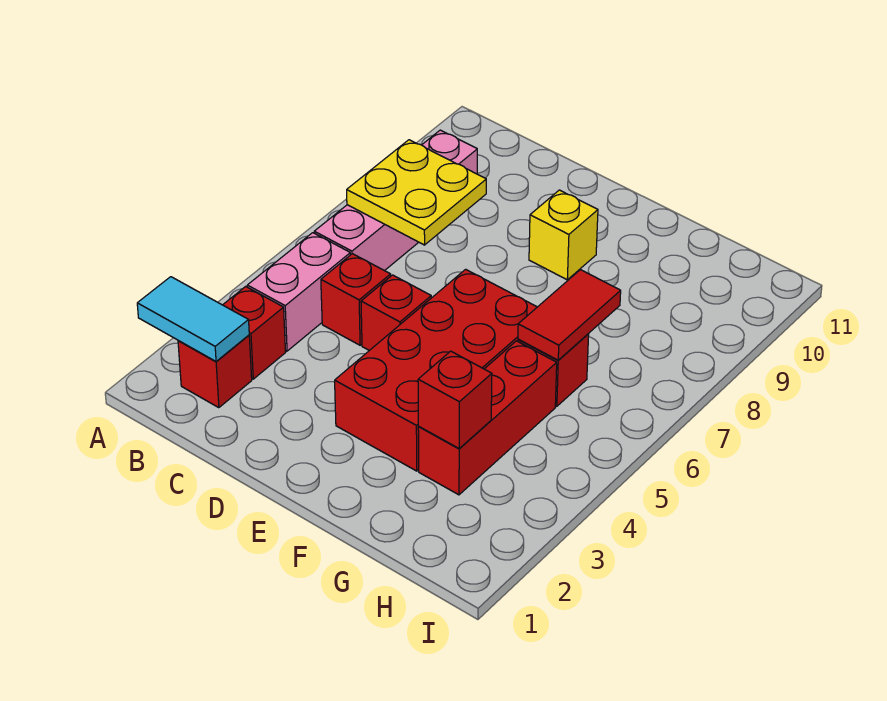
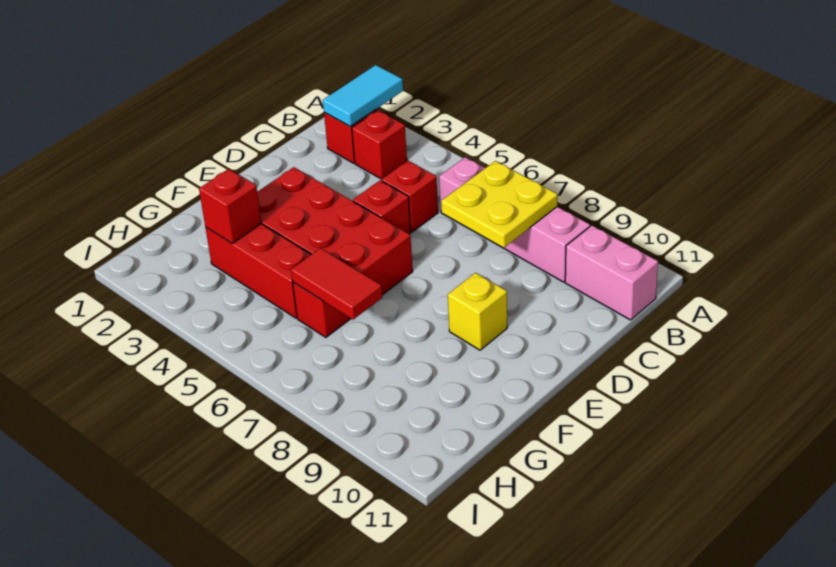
pink 1x2 brick [247,233,350,351] -> pink 1x2 brick moved to [565,225,658,320]

